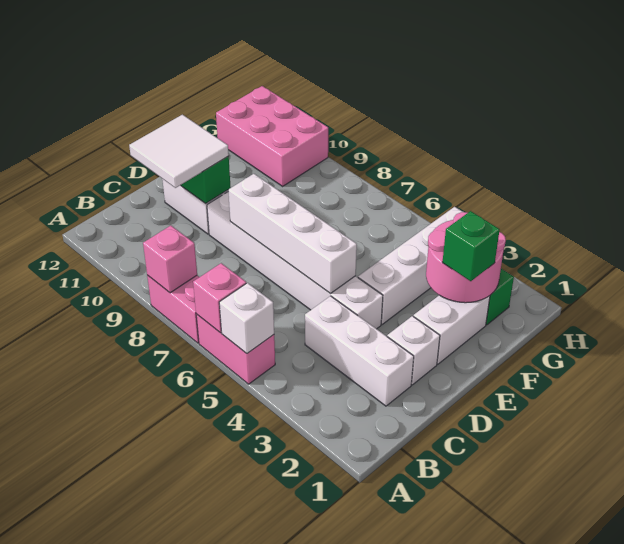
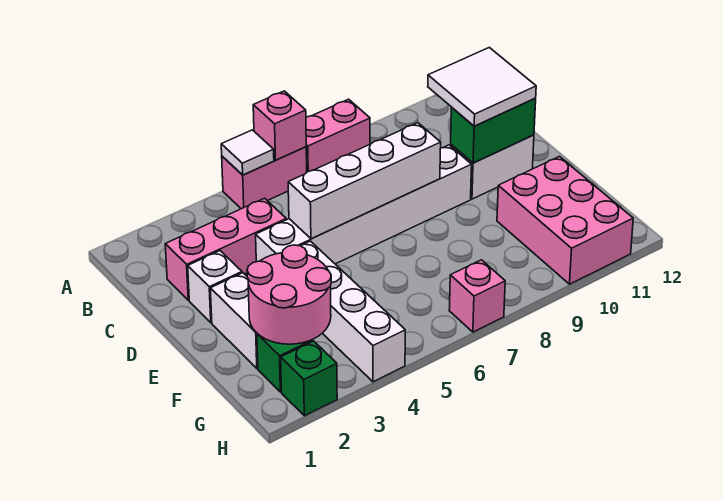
white 1x1 brick [219,283,274,354] -> white 1x1 tile [221,130,274,175]
pink 1x1 brick [143,226,197,293] -> pink 1x1 brick moved to [449,260,505,332]
white 1x3 brick [305,296,414,406] -> pink 1x3 brick [165,198,286,300]
green 1x1 brick [442,211,500,281] -> green 1x1 brick moved to [281,341,337,416]
pink 2x3 brick [216,86,328,186] -> pink 2x3 brick turned to [497,156,633,284]

